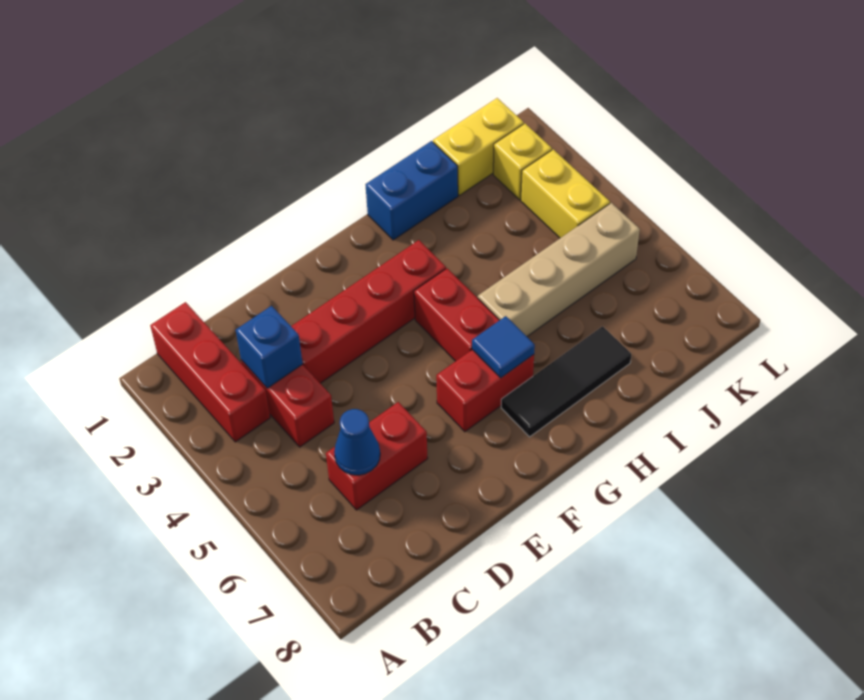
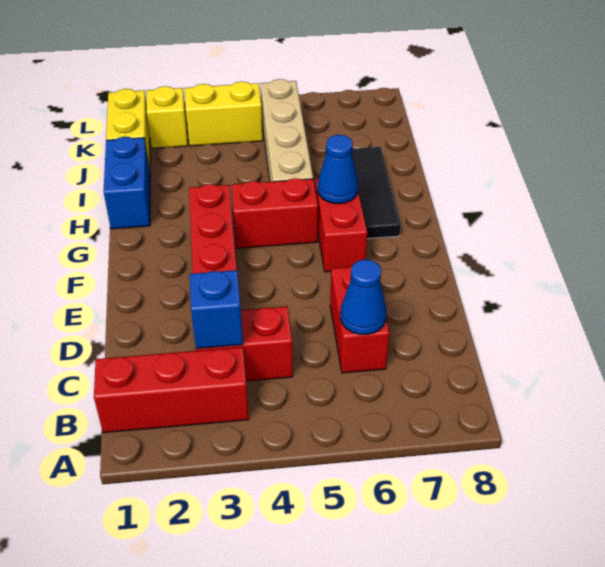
blue 1x1 tile [472,316,535,378] -> blue 1x1 cone [318,135,358,204]

